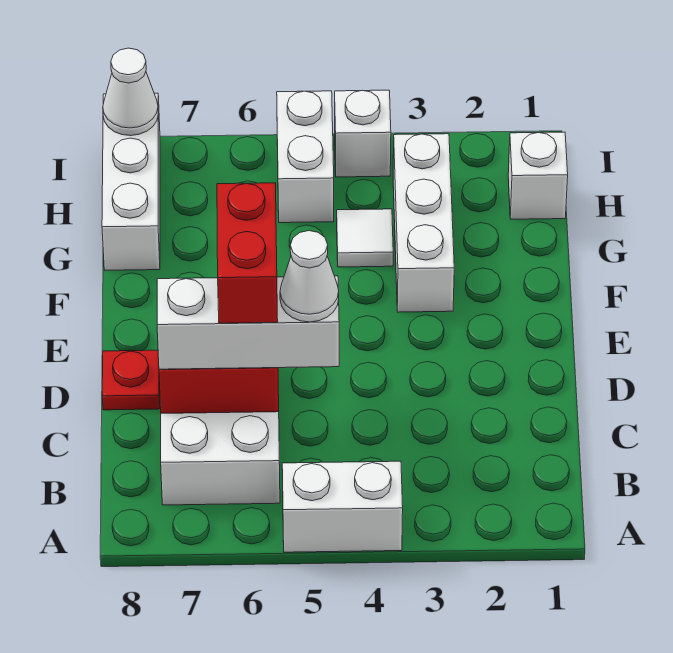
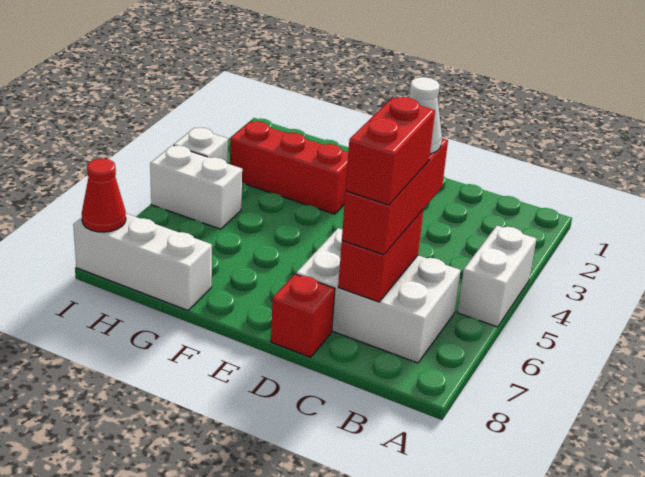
white 1x3 brick [157,276,339,369] -> red 1x3 brick [342,138,448,255]
red 1x2 brick [217,183,278,323] -> red 1x2 brick turned to [346,97,435,205]
red 1x1 plate [102,350,160,410] -> red 1x1 brick [271,274,335,357]
white 1x3 brick [393,134,454,312] -> red 1x3 brick [230,121,348,214]
white 1x1 tile [337,209,393,267] -> none
white 1x1 brick [508,132,568,219] -> none
white 1x1 cone [103,48,158,136] -> red 1x1 cone [82,158,126,232]

